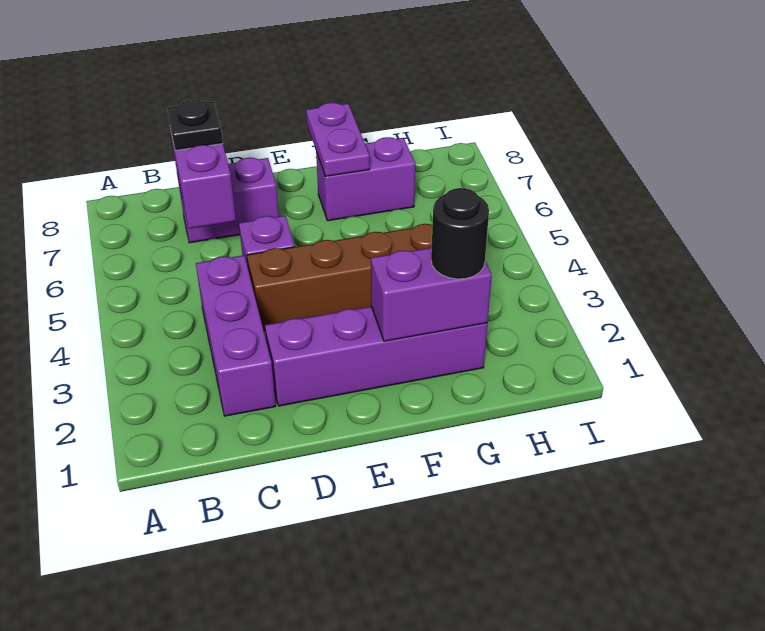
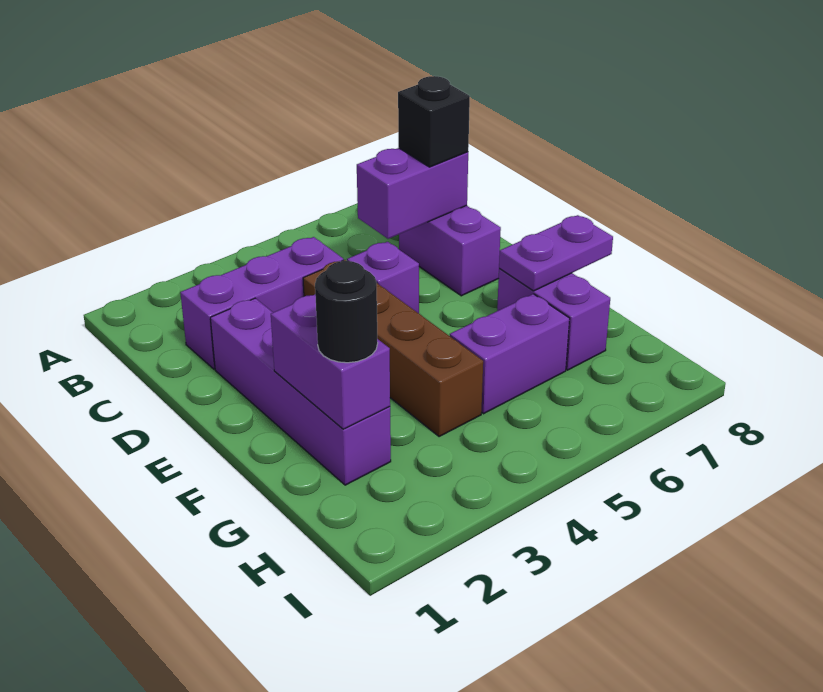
black 1x1 plate [167,100,223,151] -> black 1x1 brick [398,76,470,167]
none -> purple 1x2 brick [450,294,570,414]

